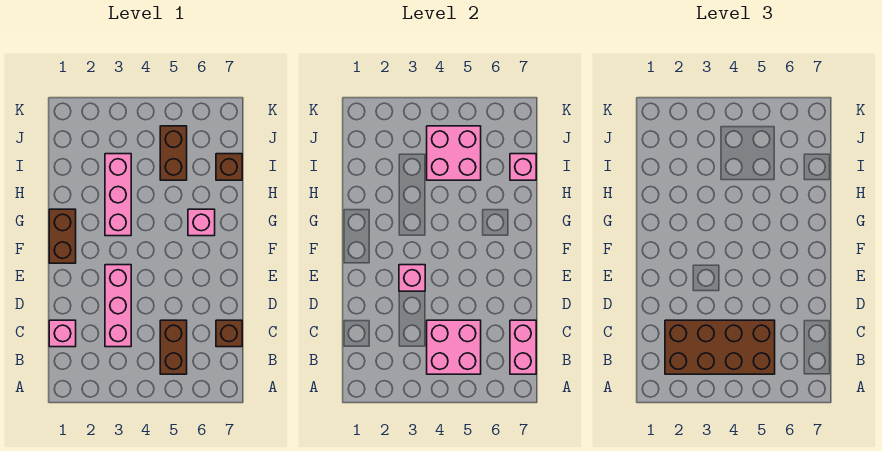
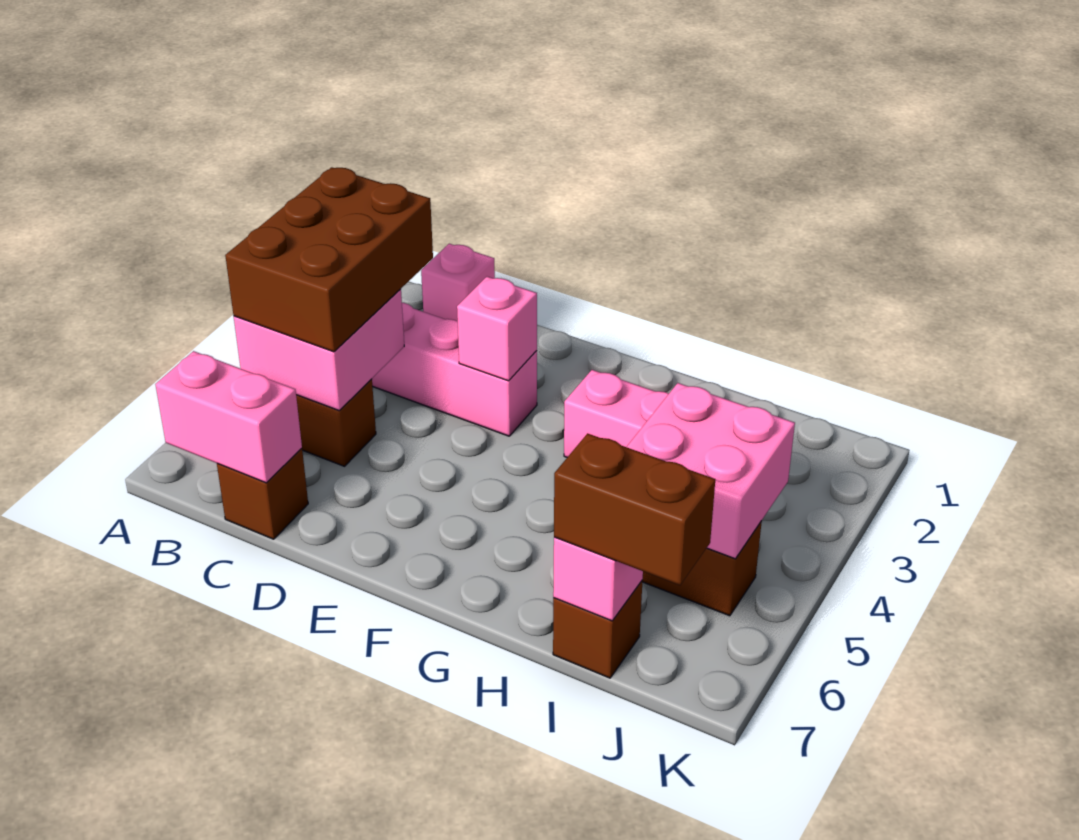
brown 2x4 brick [665,320,775,374] -> brown 2x3 brick [225,167,433,352]
brown 1x2 brick [49,209,76,263] -> brown 1x2 brick moved to [554,433,715,585]
pink 1x1 brick [188,209,215,236] -> none

